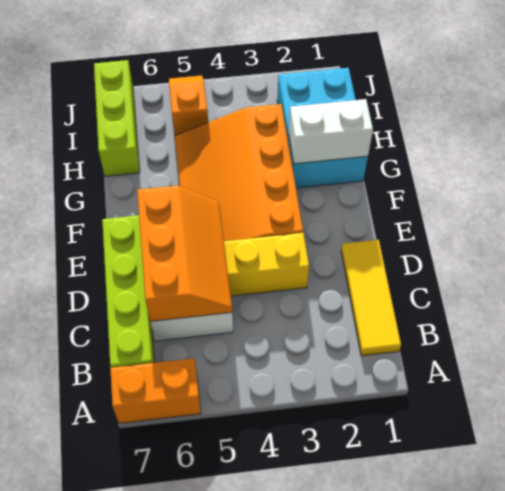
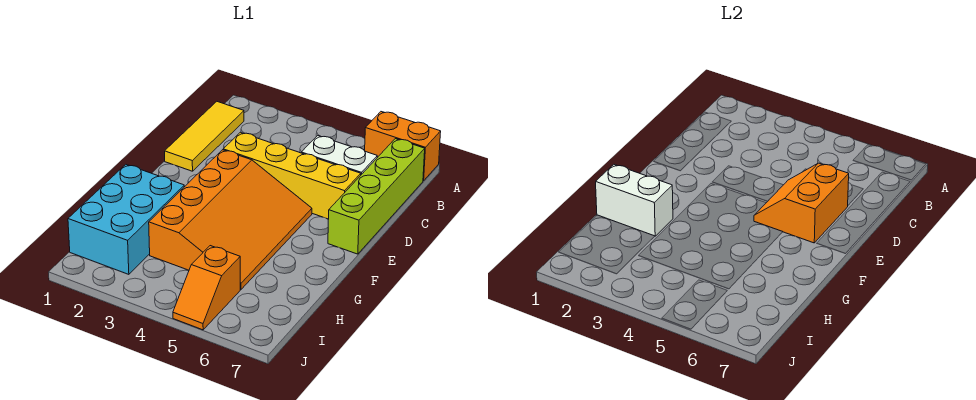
orange 2x3 slope [137,186,232,321] -> orange 2x2 slope [754,163,849,243]
lime 1x3 brick [94,60,140,176] -> none

